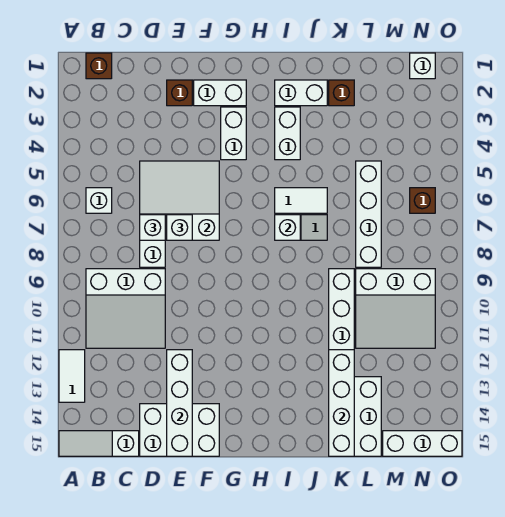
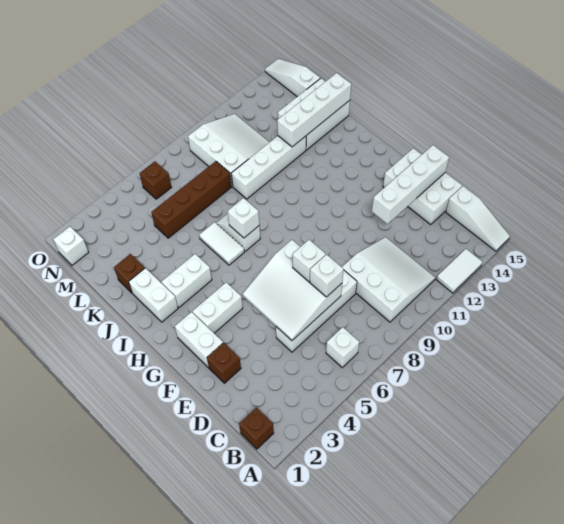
white 1x4 brick [356,161,381,267] -> brown 1x4 brick [151,161,231,238]
white 1x3 brick [383,431,462,456] -> white 1x3 slope [265,59,320,97]

